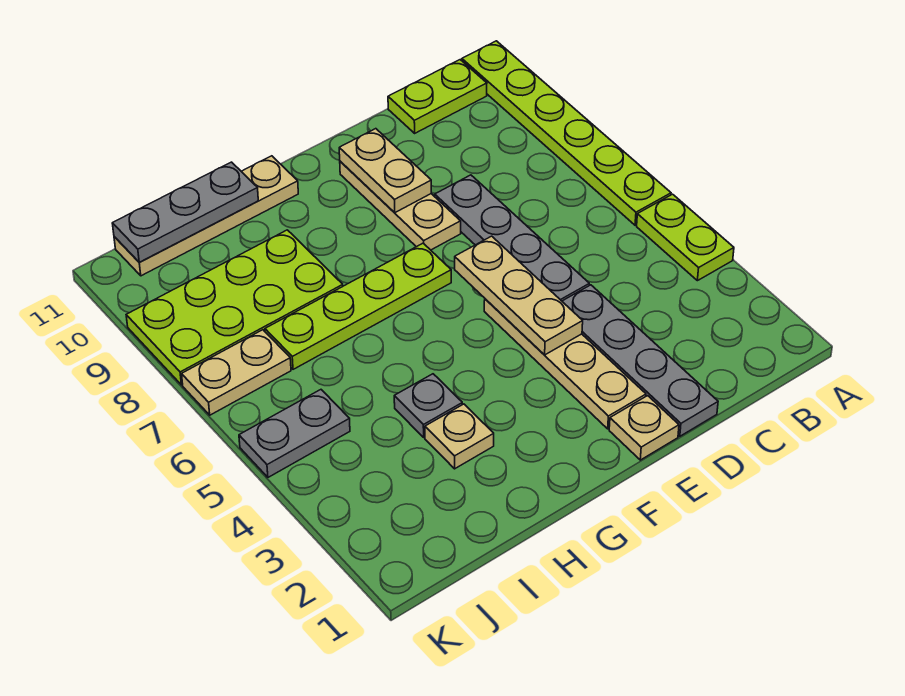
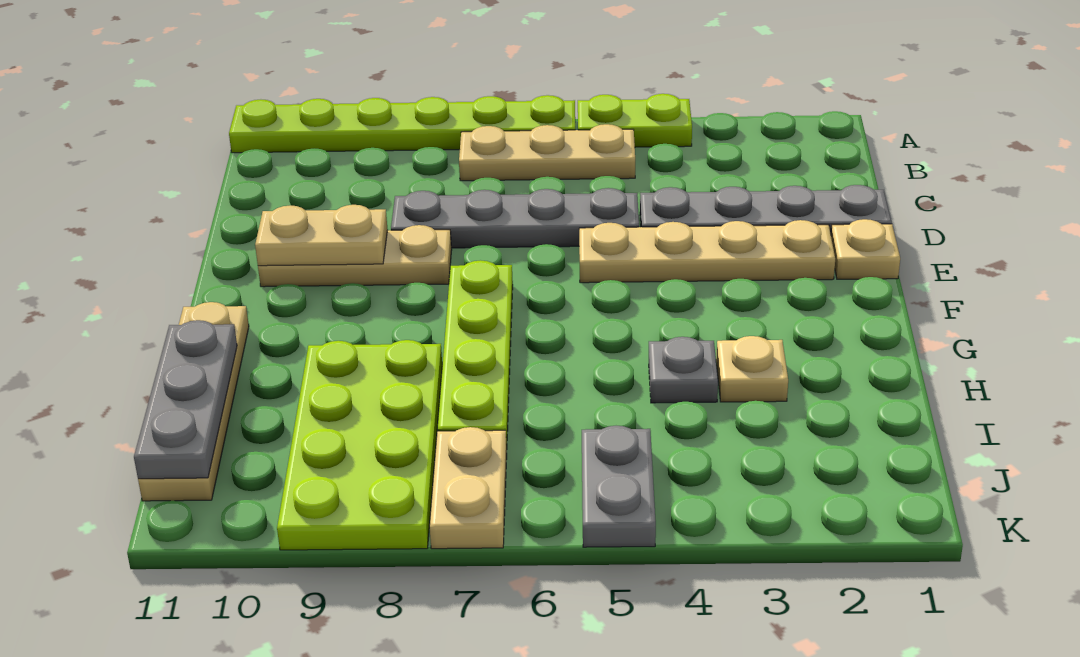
lime 1x2 plate [388,60,487,133] -> none
tan 1x3 plate [455,236,583,355] -> tan 1x3 plate moved to [459,124,635,181]

